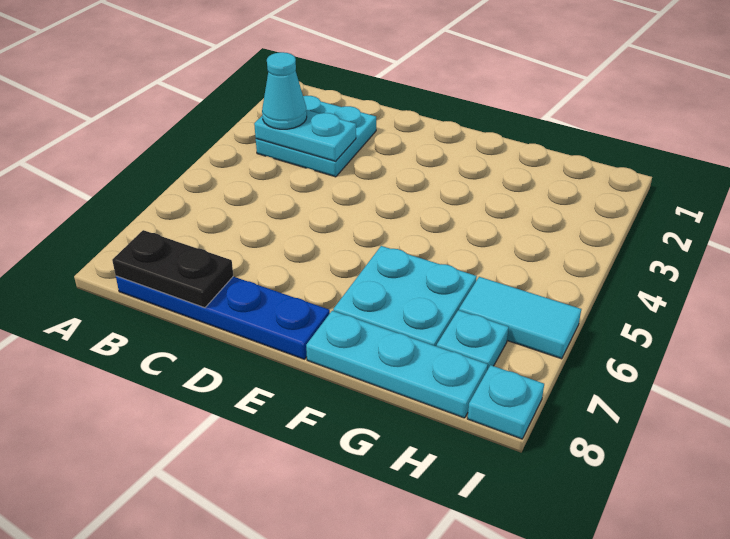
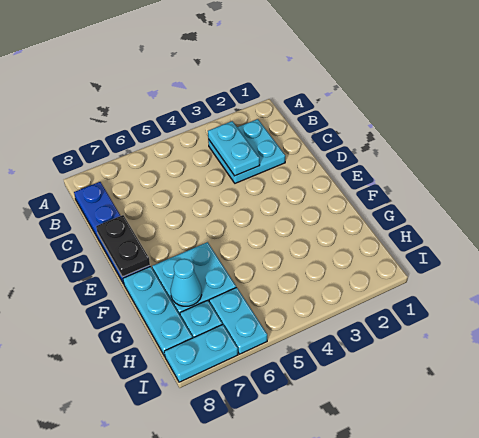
cyan 1x1 cone [262,52,307,129] -> cyan 1x1 cone moved to [171,259,202,306]
black 1x2 plate [112,230,233,308] -> black 1x2 plate moved to [96,215,150,277]
cyan 1x2 tile [459,277,581,359] -> cyan 1x2 plate [209,287,267,354]
cyan 1x1 plate [467,365,544,439] -> cyan 1x2 plate [164,324,238,382]

